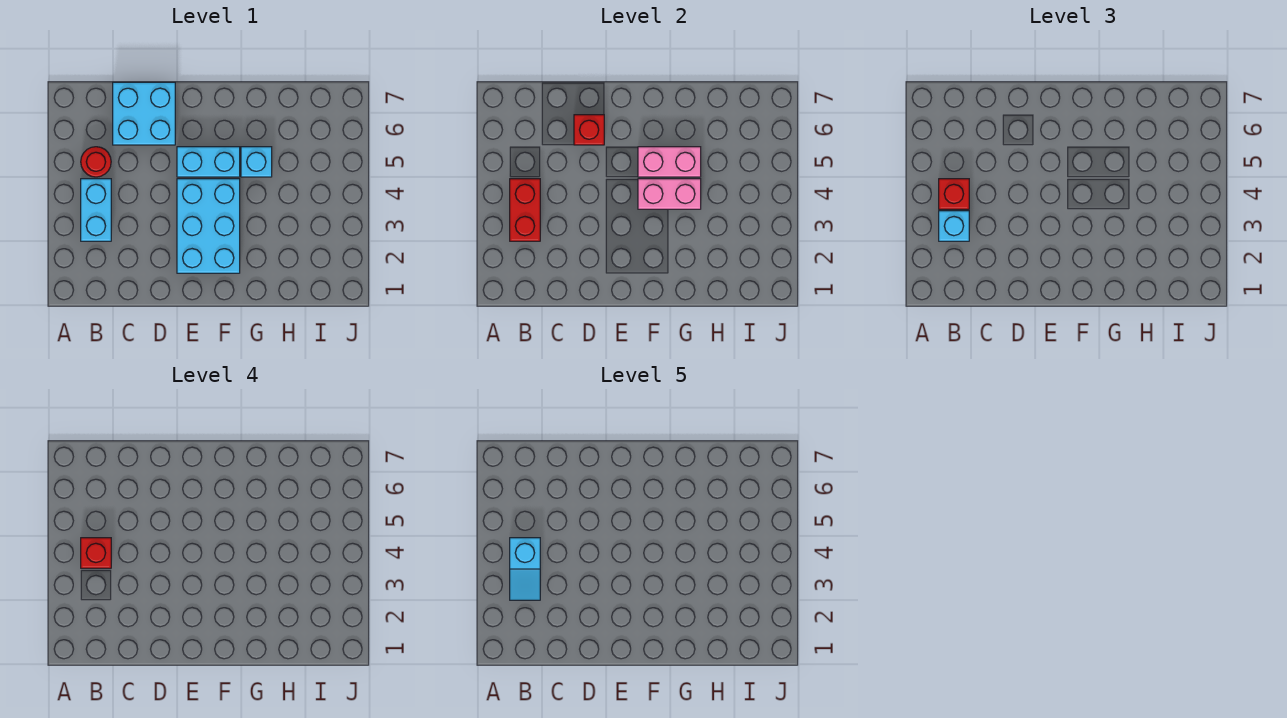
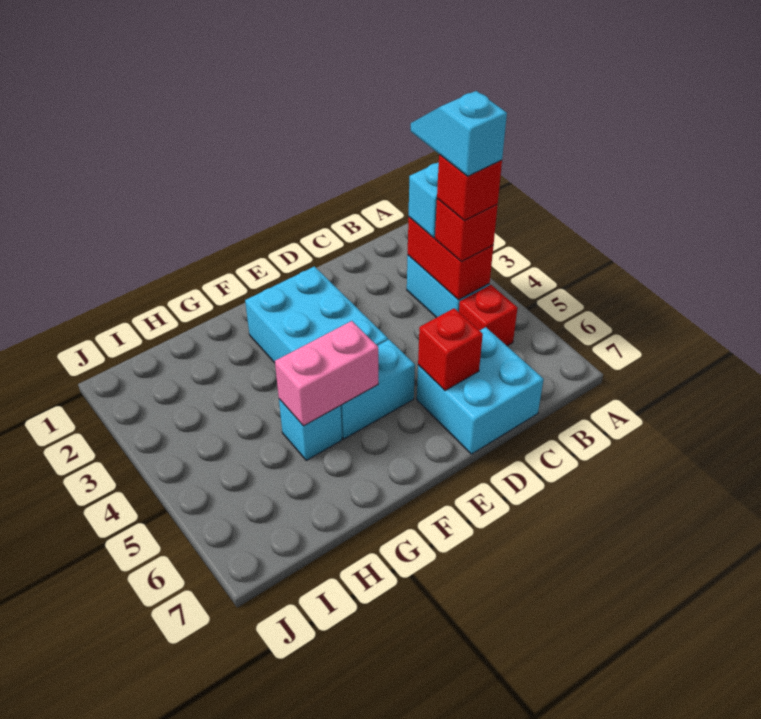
red 1x1 round brick [81,147,111,177] -> red 1x1 brick [459,285,518,346]
pink 1x2 brick [638,179,701,209] -> none

